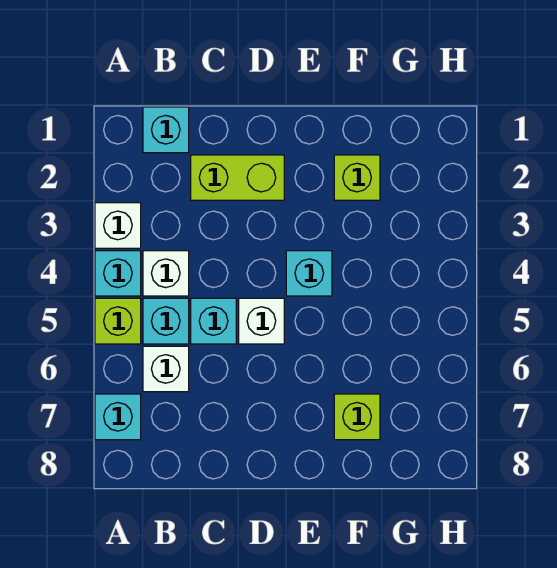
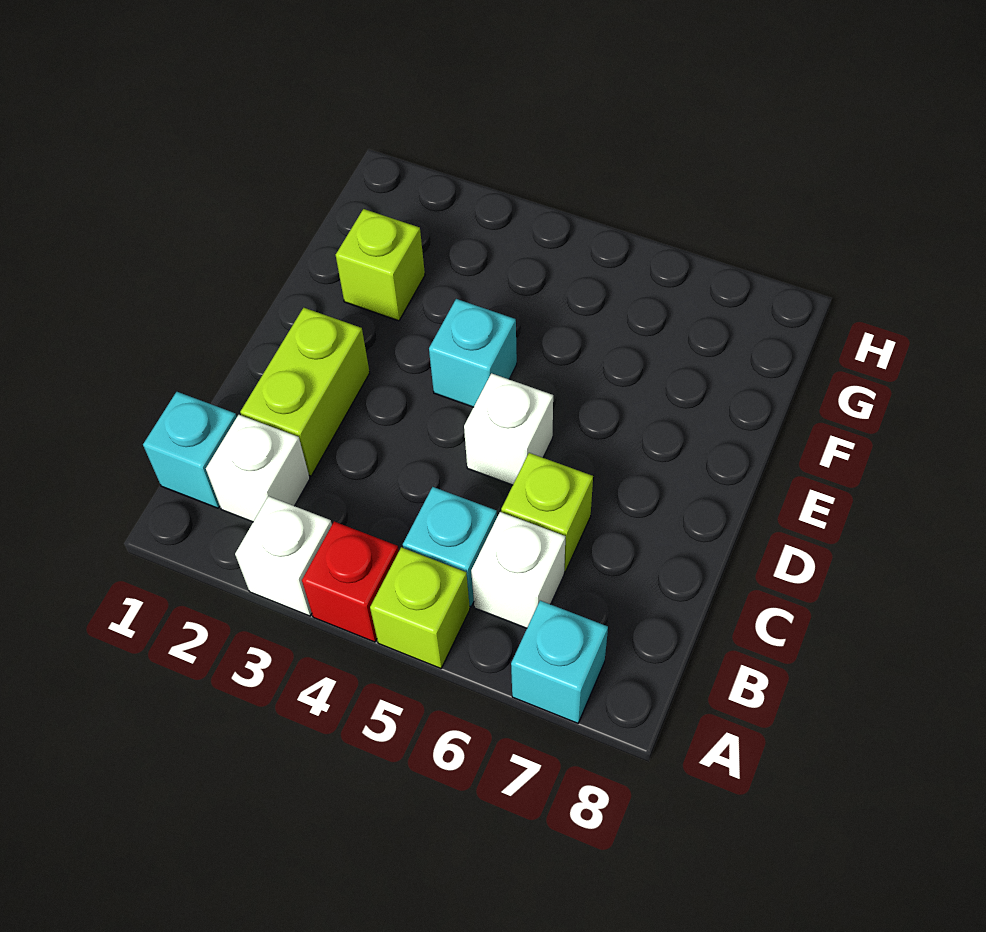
cyan 1x1 brick [95,251,141,296] -> red 1x1 brick [302,522,399,642]
white 1x1 brick [143,251,189,296] -> white 1x1 brick moved to [206,415,310,522]
cyan 1x1 brick [191,298,236,344] -> none
lime 1x1 brick [334,394,380,440] -> lime 1x1 brick moved to [501,453,593,572]

